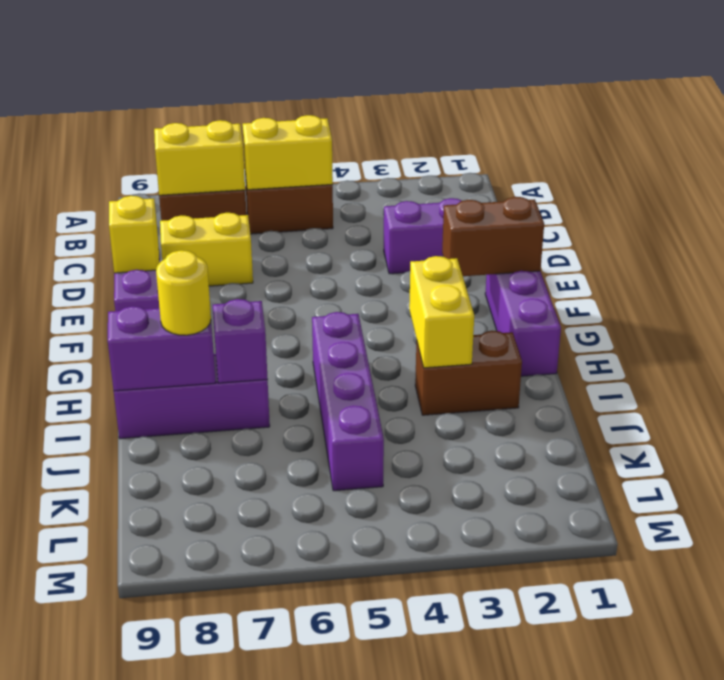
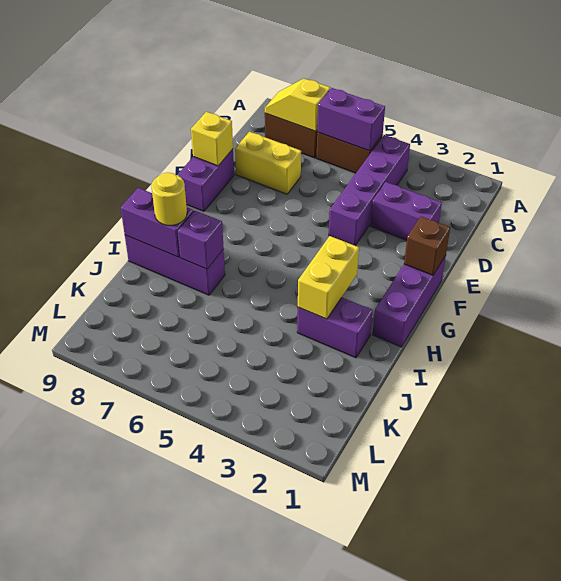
yellow 1x2 brick [243,115,333,190] -> purple 1x2 brick [317,88,385,151]
yellow 1x2 brick [154,120,245,195] -> yellow 1x2 slope [265,78,330,131]
brown 1x2 brick [442,197,544,276] -> brown 1x1 brick [404,217,450,275]
purple 1x4 brick [312,312,384,491] -> purple 1x4 brick moved to [329,135,410,245]
brown 1x2 brick [415,331,522,415] -> purple 1x2 brick [297,297,373,358]

